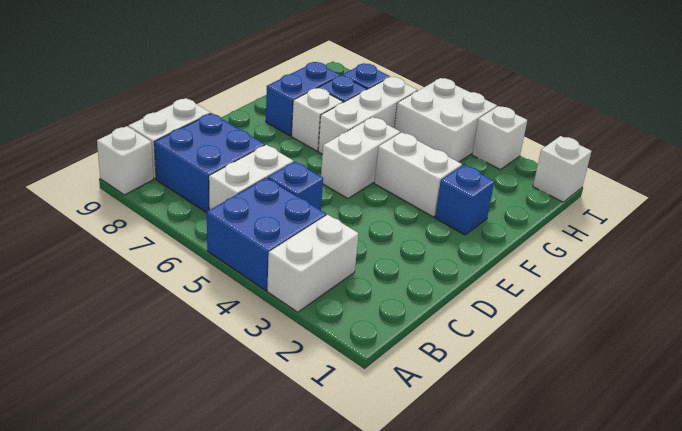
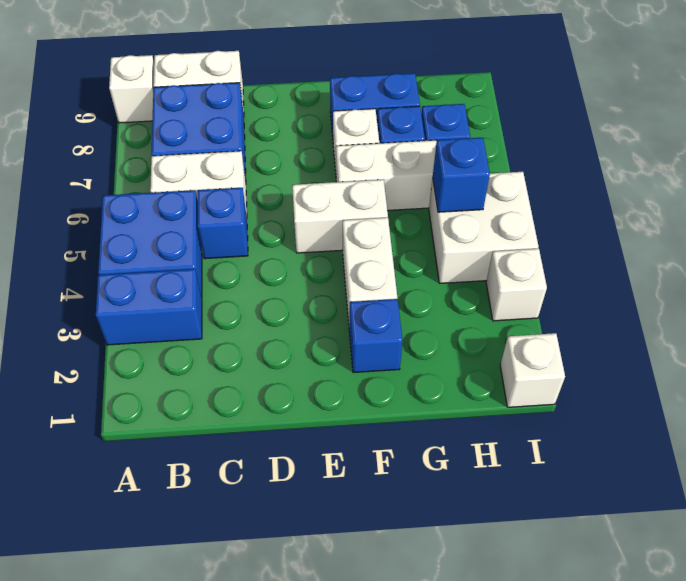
white 1x2 brick [267,215,359,312] -> blue 1x2 brick [96,269,202,345]
none -> blue 1x1 brick [433,138,490,212]

